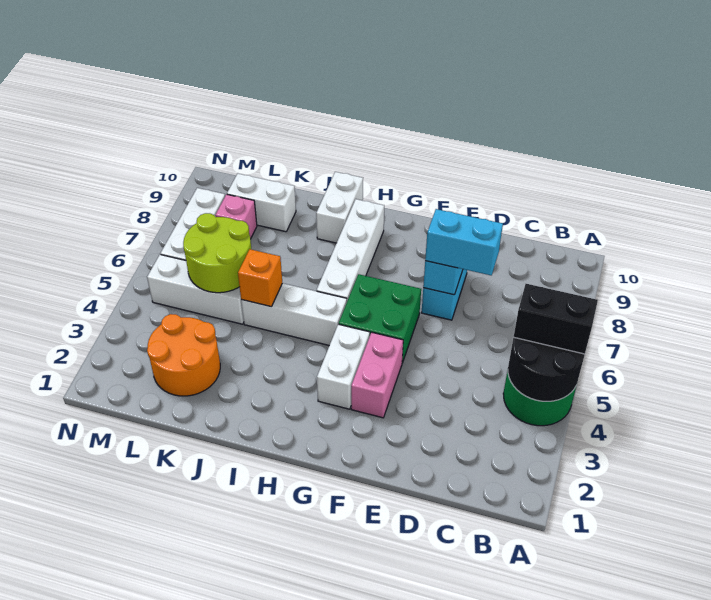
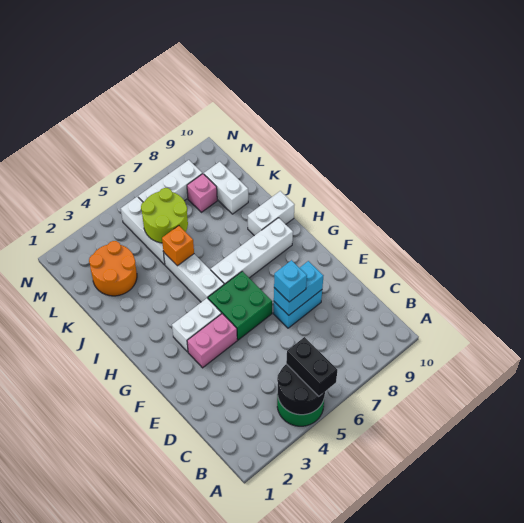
cyan 1x2 brick [425,209,503,275] -> cyan 1x1 brick [274,260,307,302]

